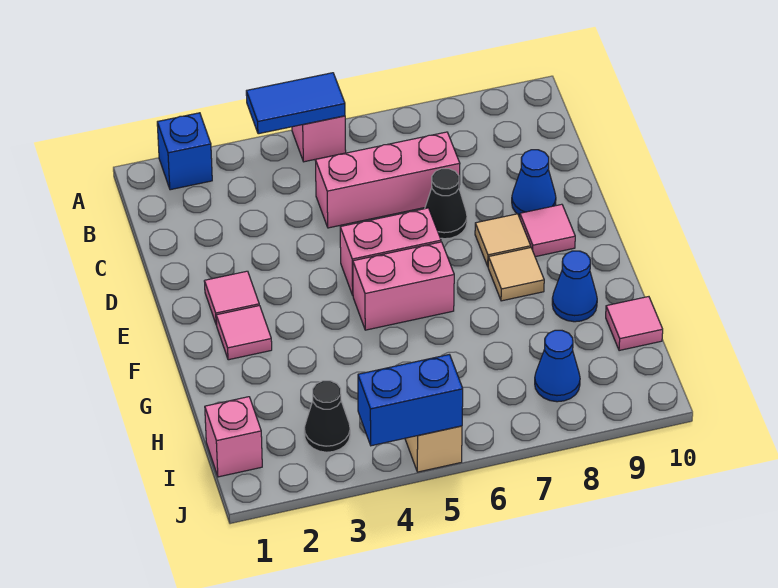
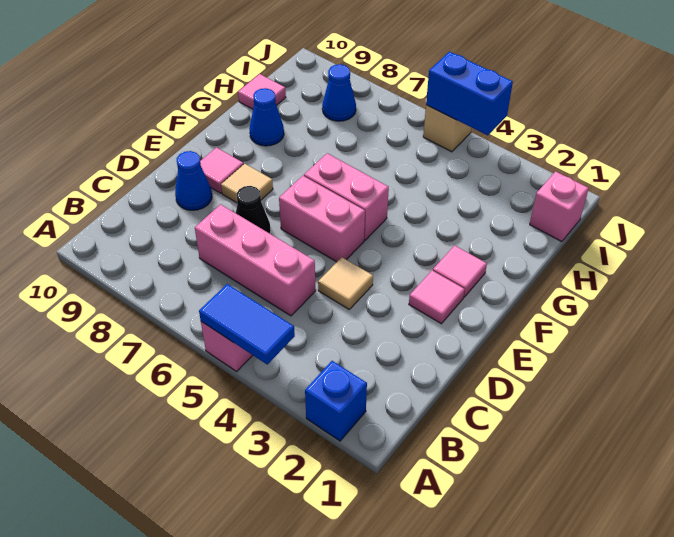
tan 1x1 tile [488,248,544,301] -> tan 1x1 tile moved to [318,257,373,309]
black 1x1 cone [304,381,350,452] -> none

